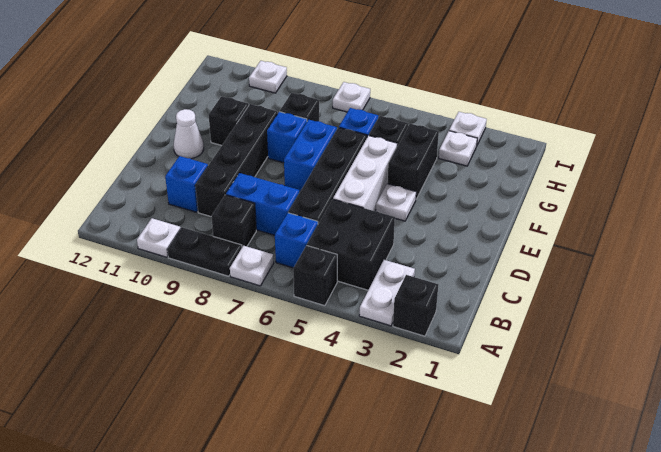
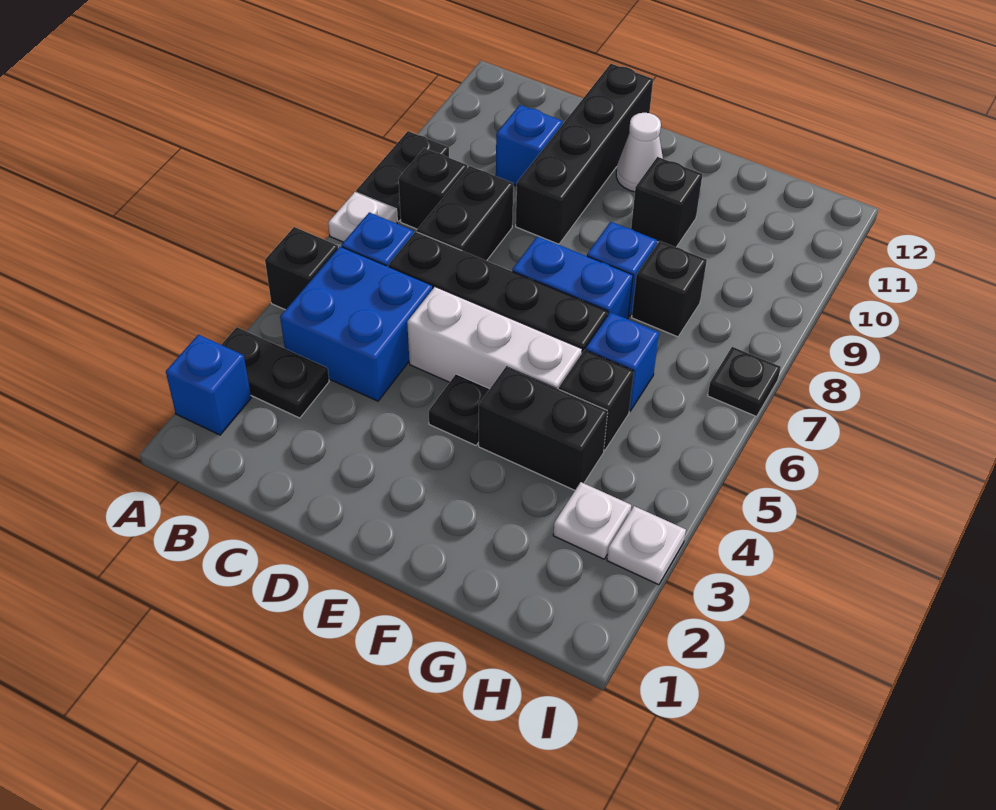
black 1x1 brick [393,275,438,336] -> blue 1x1 brick [166,335,251,435]
white 1x2 plate [359,260,415,326] -> black 1x2 plate [221,327,329,418]
white 1x1 plate [137,218,181,257] -> none
black 2x2 brick [307,199,395,290] -> blue 2x2 brick [280,246,433,401]
blue 1x2 brick [226,173,300,235] -> black 1x2 brick [417,166,513,261]
black 1x4 brick [195,104,278,216] -> black 1x4 brick turned to [516,64,653,244]
white 1x1 plate [376,184,416,221] -> black 1x1 plate [429,374,489,445]
white 1x1 plate [333,82,370,112] -> black 1x1 plate [708,347,781,416]
white 1x1 plate [249,61,287,93] -> none

